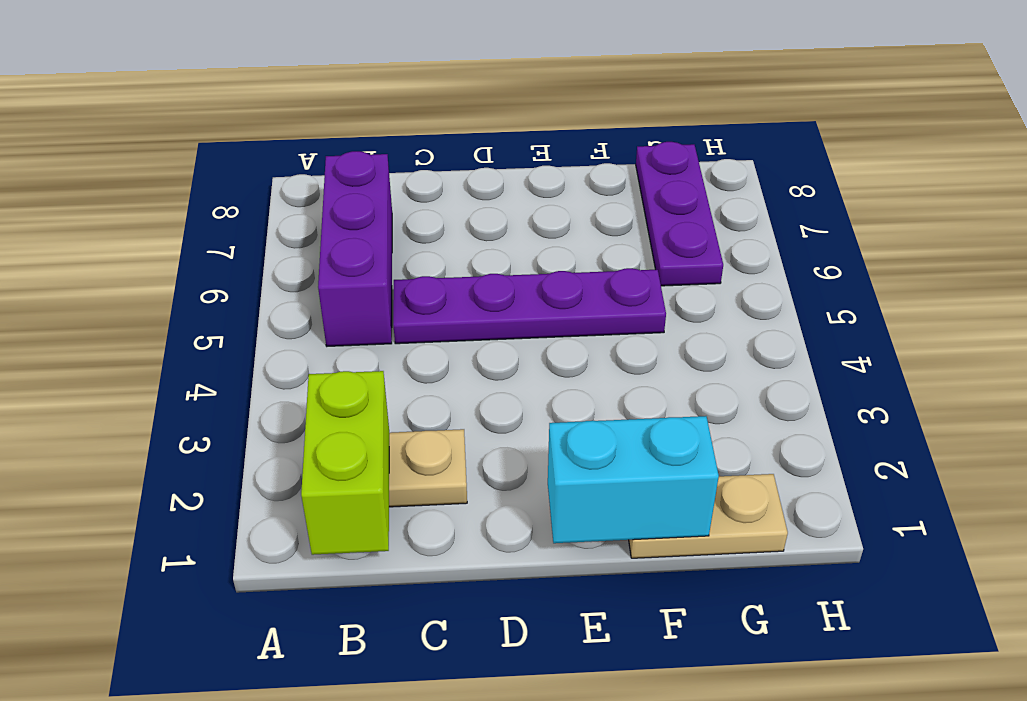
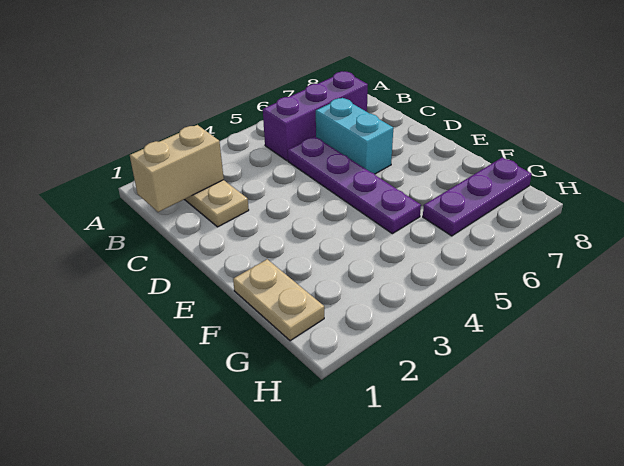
lime 1x2 brick [301,371,389,555] -> tan 1x2 brick [130,125,224,212]
cyan 1x2 brick [548,416,719,543] -> cyan 1x2 brick moved to [316,98,393,174]

